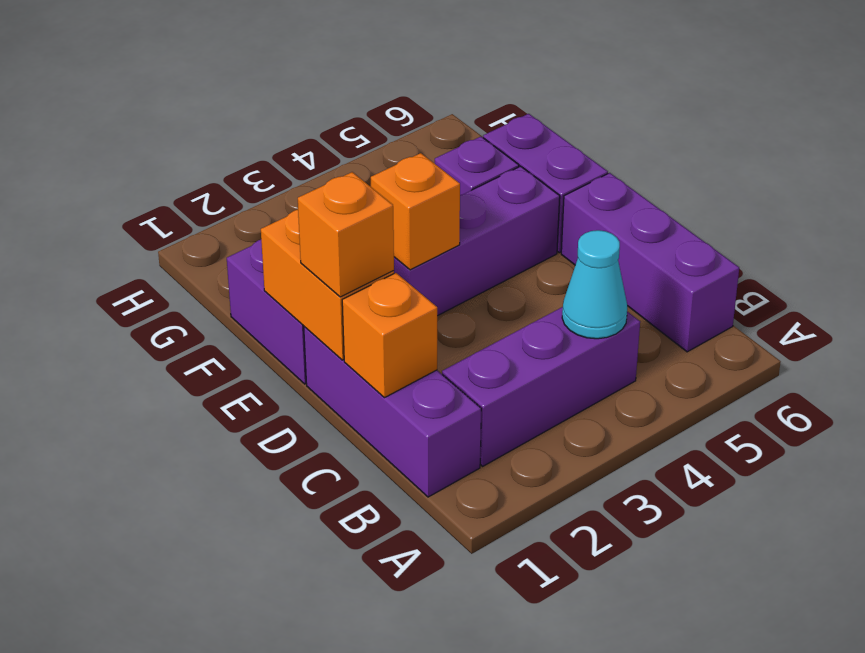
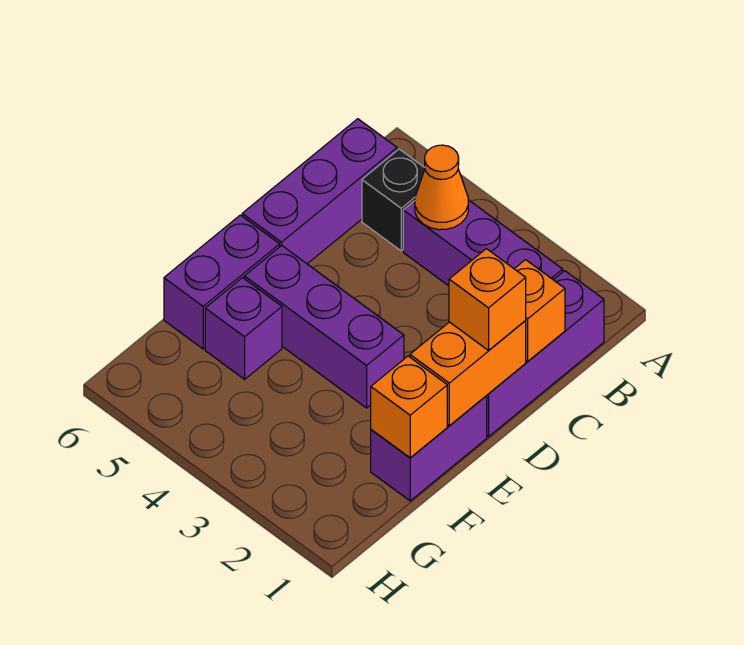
cyan 1x1 cone [562,230,628,339] -> orange 1x1 cone [415,145,468,230]
none -> black 1x1 brick [362,149,425,251]
orange 1x1 brick [371,153,460,270] -> orange 1x1 brick moved to [371,356,447,458]

